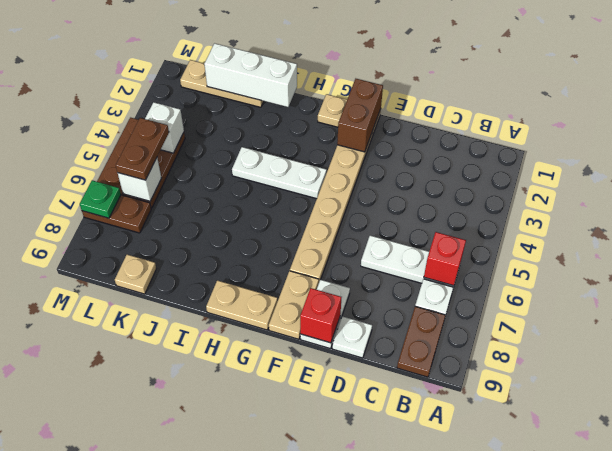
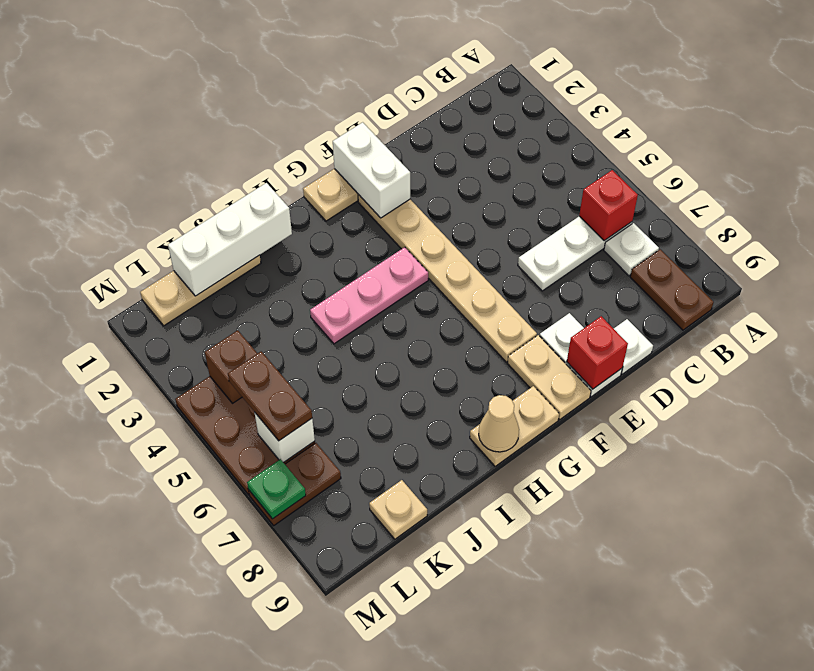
brown 1x2 brick [337,79,383,152] -> white 1x2 brick [333,122,410,218]
white 1x3 plate [232,147,327,199] -> pink 1x3 plate [310,247,428,344]
none -> tan 1x1 cone [479,395,519,452]
white 1x1 brick [145,102,184,153] -> brown 1x1 brick [205,330,258,403]

